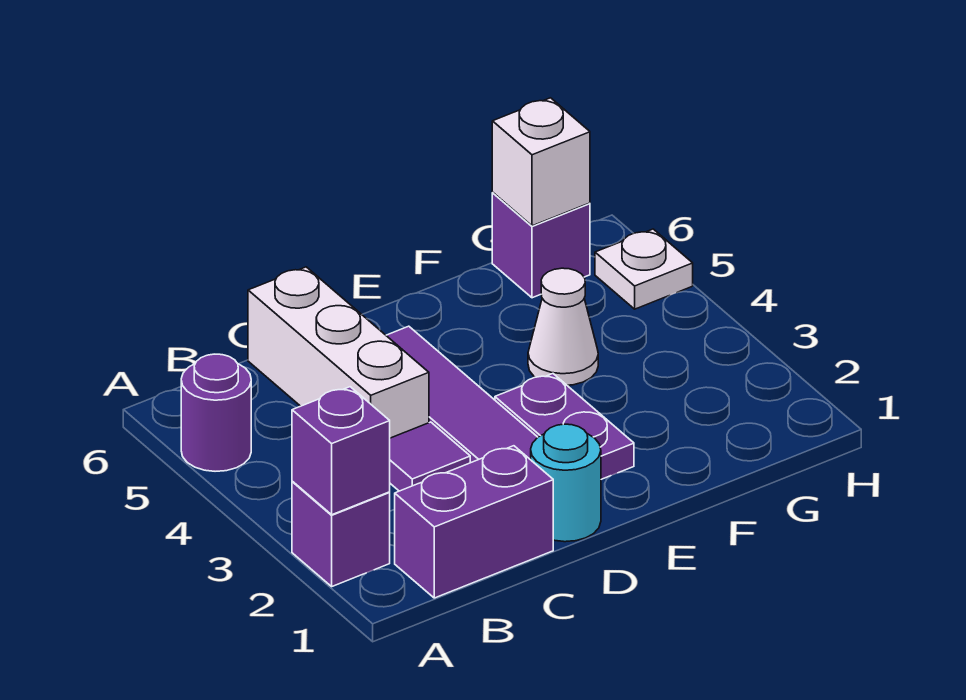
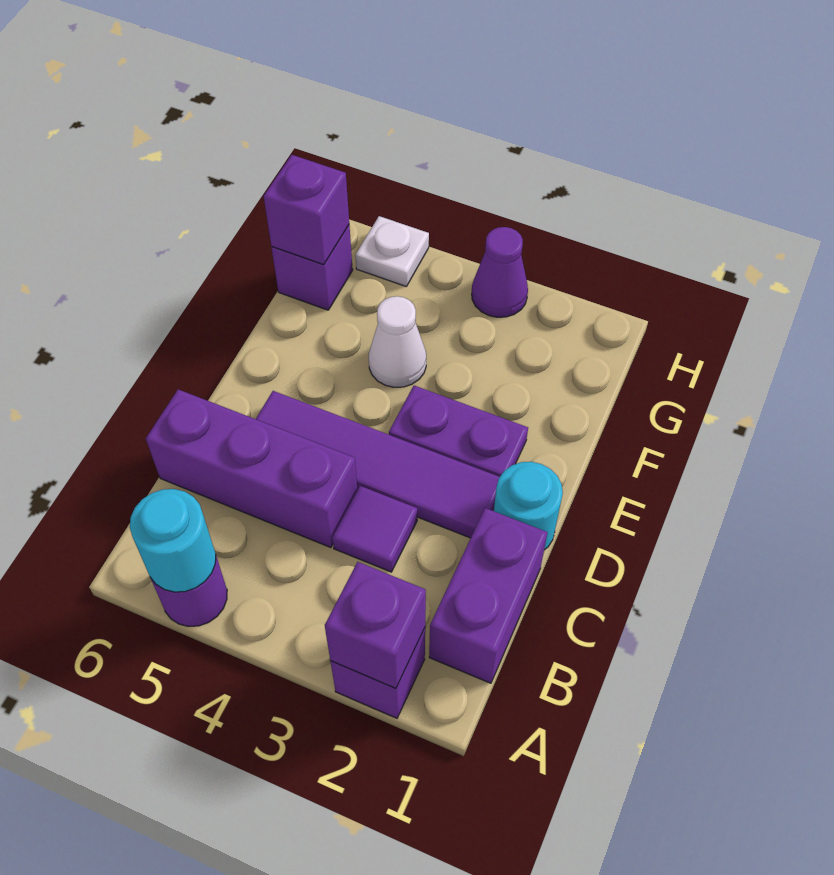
none -> cyan 1x1 round brick [130,489,216,592]
white 1x3 brick [248,267,429,438] -> purple 1x3 brick [146,389,357,548]
white 1x1 brick [492,98,590,226] -> purple 1x1 brick [264,155,349,265]
none -> purple 1x1 cone [472,227,528,317]

